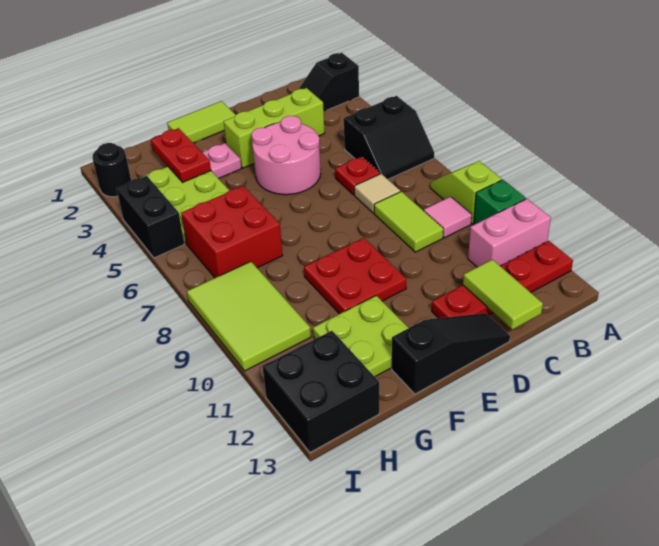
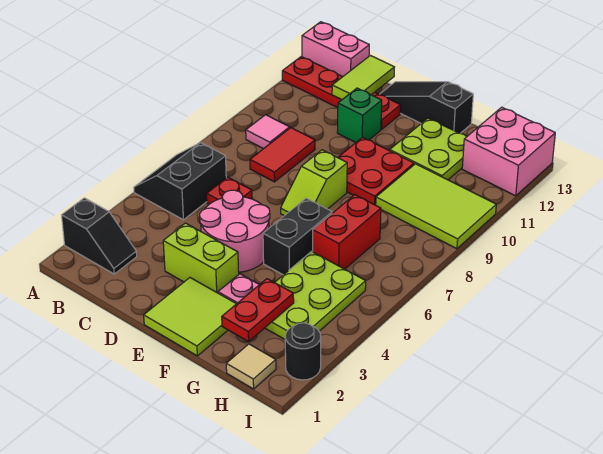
black 2x2 slope [344,96,434,179] -> black 2x2 slope turned to [134,143,226,220]
lime 1x2 slope [430,161,502,224] -> lime 1x2 slope moved to [281,150,347,216]
green 1x1 brick [473,180,526,225] -> green 1x1 brick moved to [337,88,382,142]
pink 1x2 brick [468,199,551,267] -> pink 1x2 brick moved to [302,22,369,76]
lime 1x3 brick [223,88,325,168] -> lime 1x2 brick [163,223,239,293]
tan 1x1 tile [354,174,401,213] -> tan 1x1 tile moved to [226,344,276,389]
lime 1x2 tile [374,191,443,252] -> red 1x2 tile [250,128,315,182]
lime 1x2 tile [167,101,235,143] -> lime 2x2 tile [144,278,236,356]
red 2x2 brick [181,186,283,278] -> red 1x2 brick [313,195,381,269]
lime 2x3 tile [187,261,311,371] -> lime 2x3 tile turned to [376,164,496,249]
black 2x2 brick [263,331,379,452] -> pink 2x2 brick [462,107,555,196]
black 1x2 brick [116,176,184,258] -> black 1x2 brick moved to [263,198,332,275]

